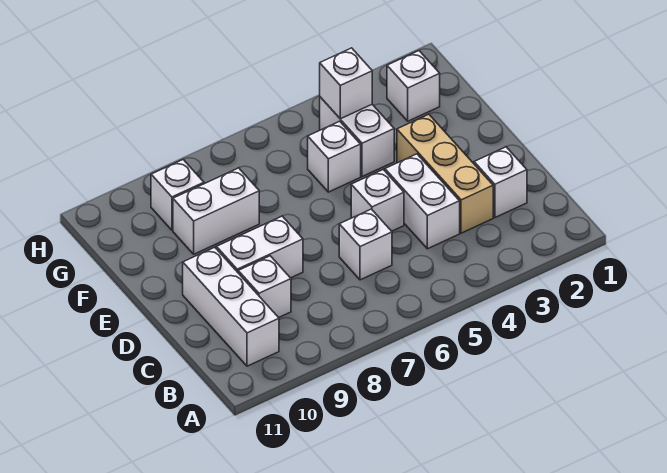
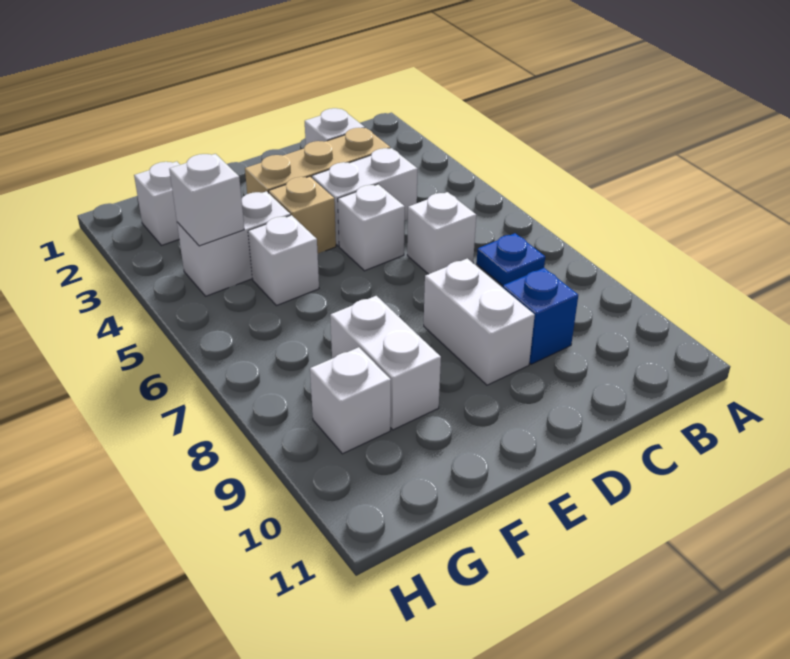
none -> blue 1x1 plate [477,233,545,286]
white 1x3 brick [183,247,279,366] -> none
white 1x1 brick [238,256,291,318] -> blue 1x1 brick [503,268,578,364]
none -> tan 1x1 brick [269,176,336,254]

